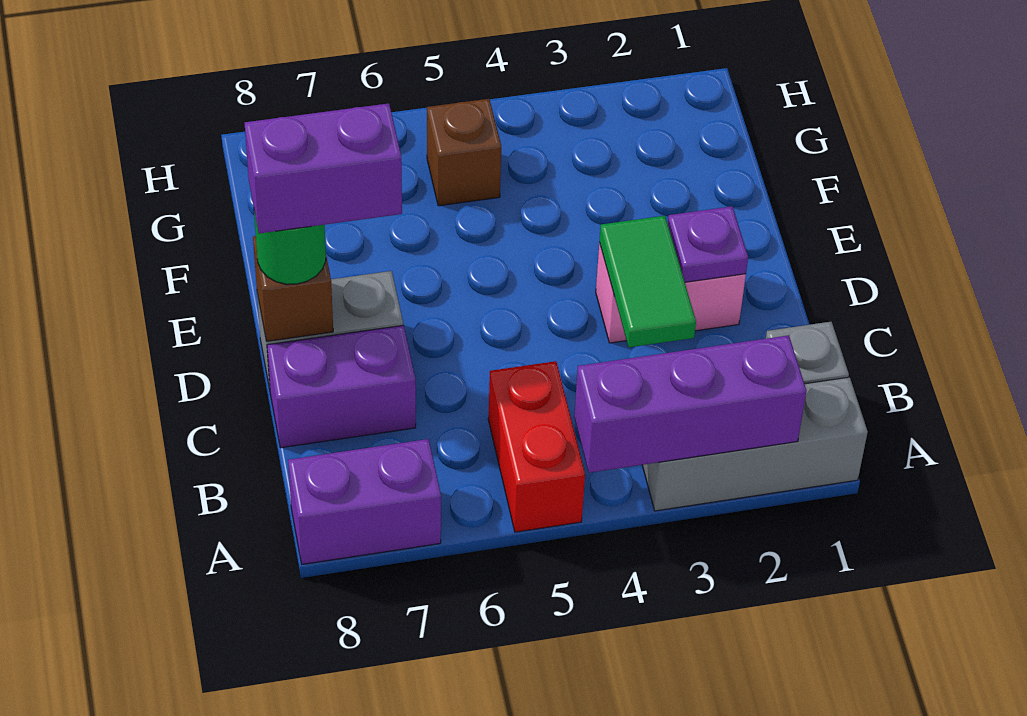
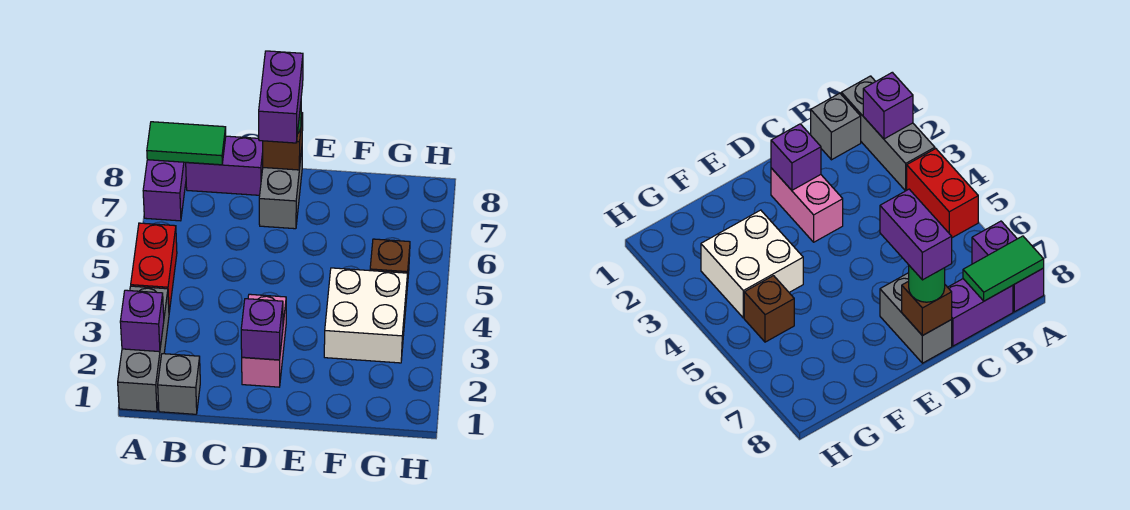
purple 1x3 brick [574,335,806,473] -> purple 1x1 brick [120,290,164,352]
red 1x2 brick [488,361,585,532] -> red 1x2 brick turned to [131,223,177,312]
green 1x2 tile [599,216,696,347] -> green 1x2 tile moved to [147,122,226,165]
purple 1x2 brick [267,325,416,448] -> purple 1x2 brick turned to [186,136,263,195]
purple 1x1 plate [668,206,748,282] -> purple 1x1 brick [241,299,283,360]
none -> white 2x2 brick [324,268,408,363]

